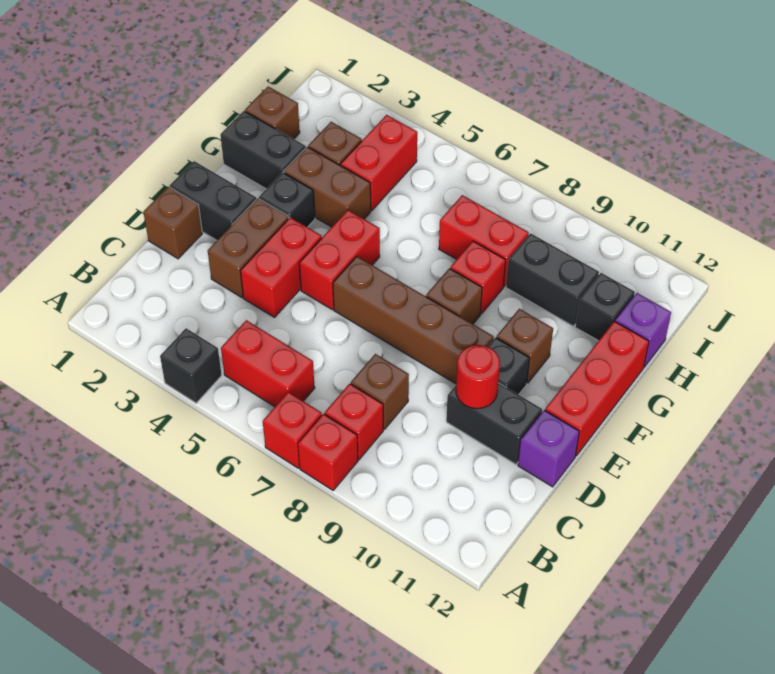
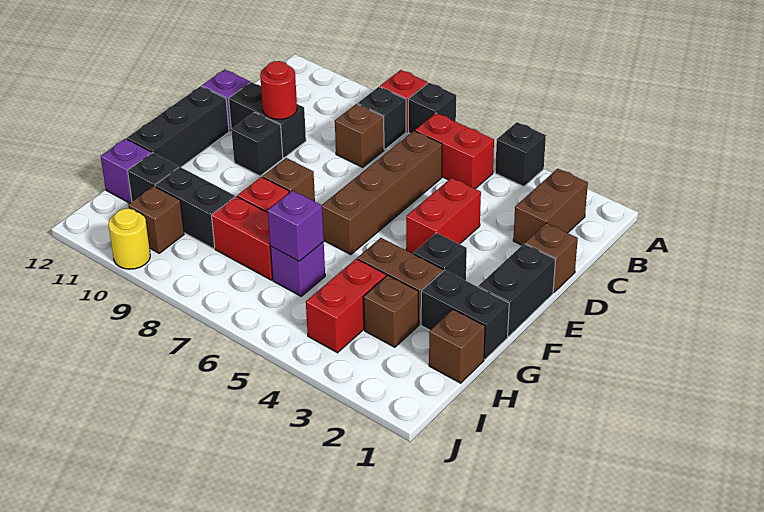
red 1x1 brick [263,392,322,468] -> black 1x1 brick [408,83,456,133]
red 1x1 brick [325,384,383,459] -> black 1x1 brick [358,87,406,149]
brown 1x2 brick [208,198,289,298] -> brown 1x2 brick moved to [513,169,588,245]
black 1x2 brick [170,161,256,240] -> black 1x2 brick turned to [478,244,556,337]
red 1x2 brick [299,210,380,310] -> none
brown 1x4 brick [333,256,494,384] -> brown 1x4 brick turned to [322,131,442,255]
red 1x3 brick [545,321,649,456] -> black 1x3 brick [127,86,229,167]
brown 1x1 brick [496,309,553,383] -> brown 1x1 brick moved to [128,186,184,253]
none -> purple 1x1 brick [270,242,325,296]
none -> purple 1x1 brick [268,191,324,261]
none -> yellow 1x1 round brick [109,209,150,269]

